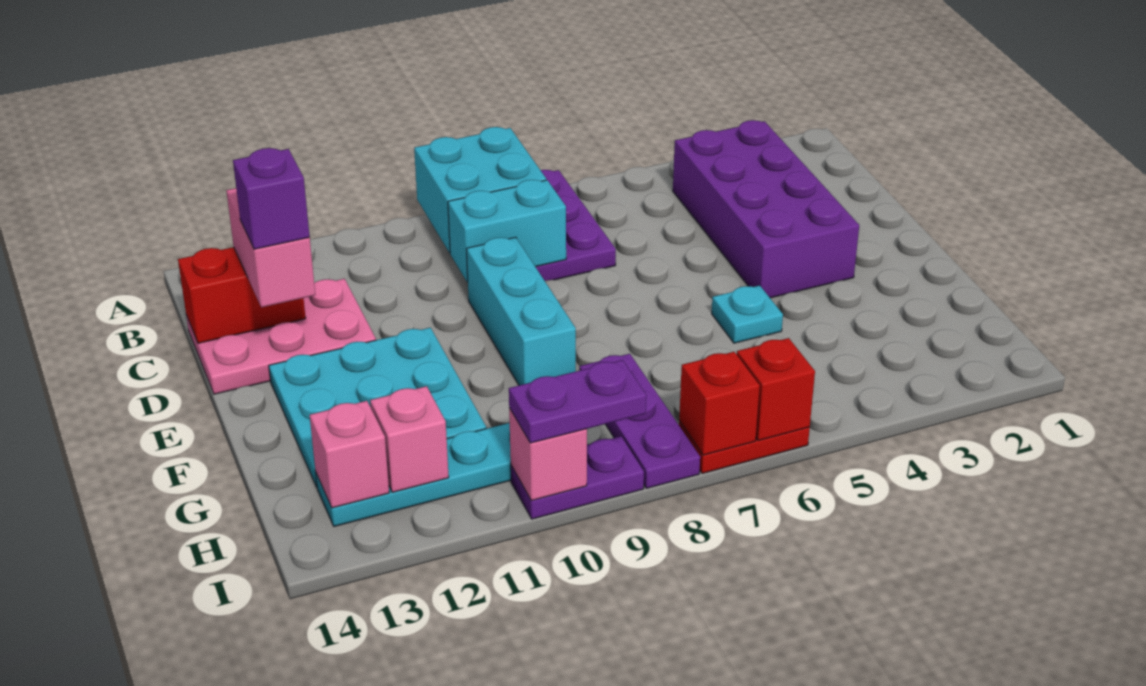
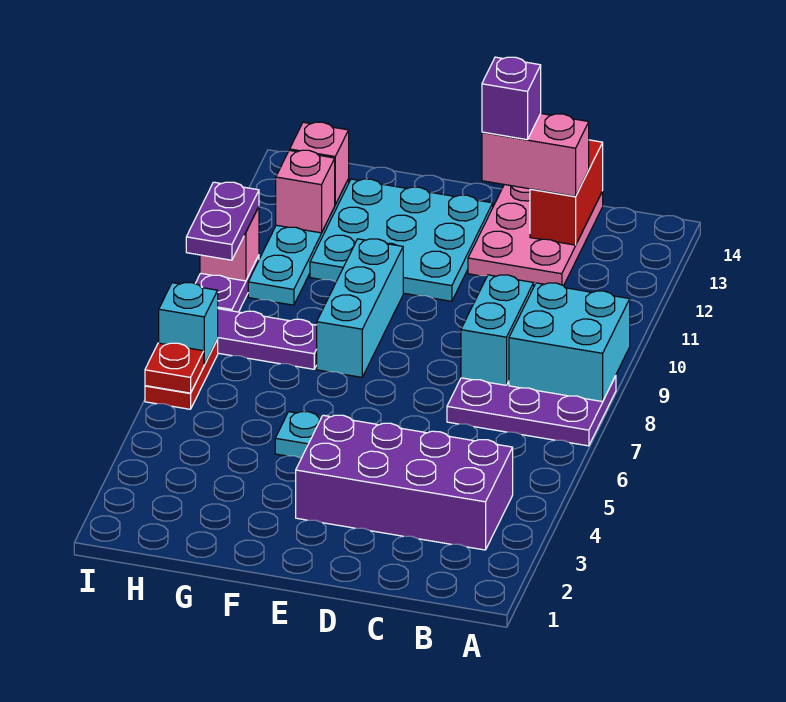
cyan 1x3 brick [467,237,576,385] -> cyan 1x3 brick turned to [317,239,403,377]
red 1x1 brick [737,338,815,441] -> red 1x1 plate [145,343,204,393]
red 1x1 brick [679,352,760,455] -> cyan 1x1 brick [159,283,218,365]

